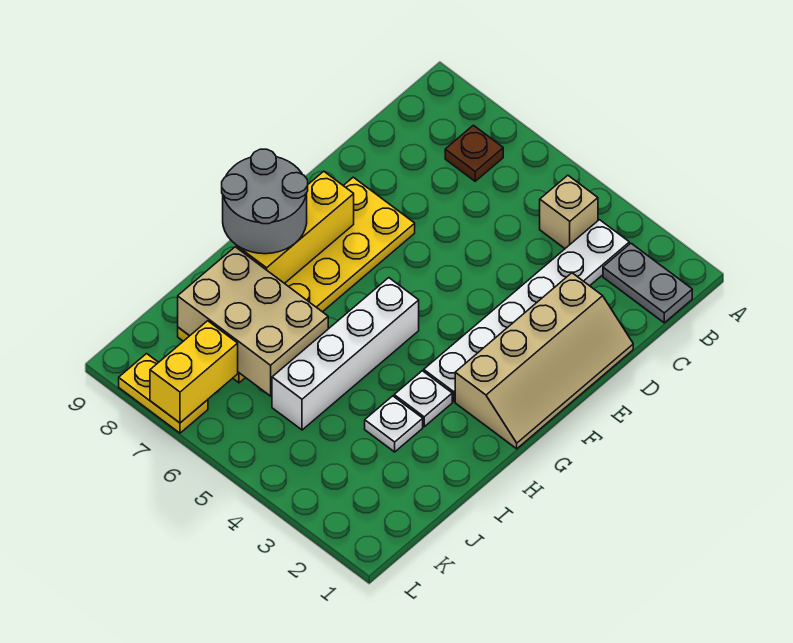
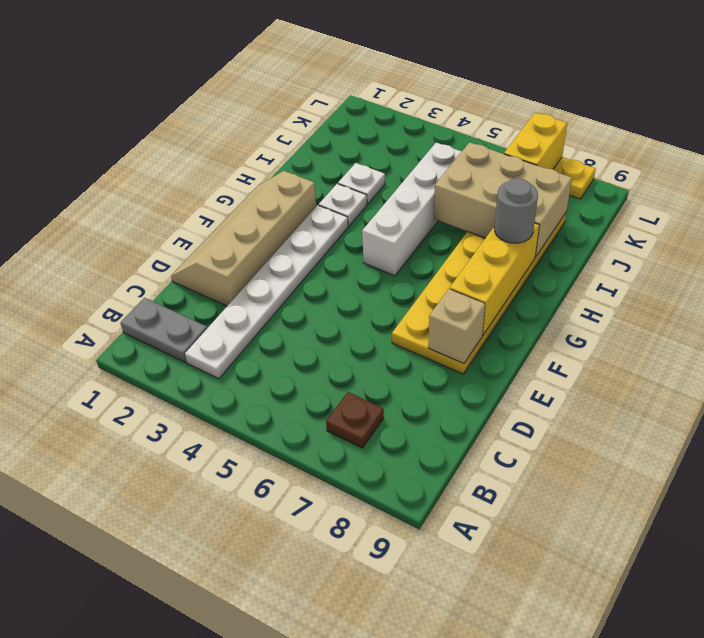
tan 1x1 brick [540,175,598,248] -> tan 1x1 brick moved to [428,289,485,364]
grey 2x2 round brick [222,149,308,254] -> grey 1x1 round brick [494,178,538,243]

